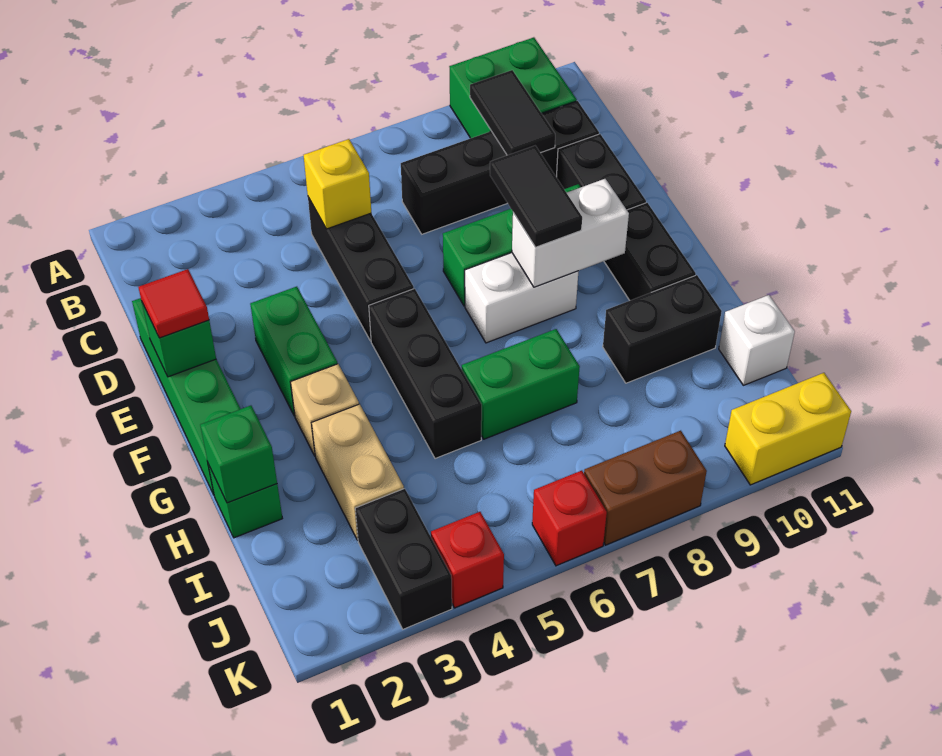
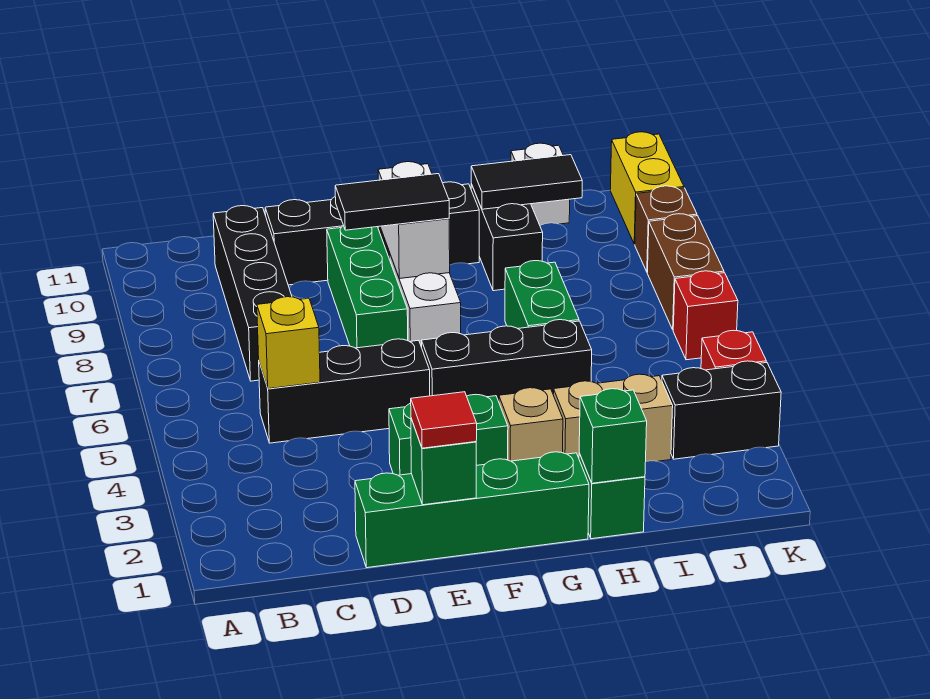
green 2x2 brick [449,37,577,138] -> none
black 1x2 tile [470,70,555,155] -> black 1x2 tile moved to [471,155,582,209]
none -> brown 1x1 brick [635,186,697,272]

